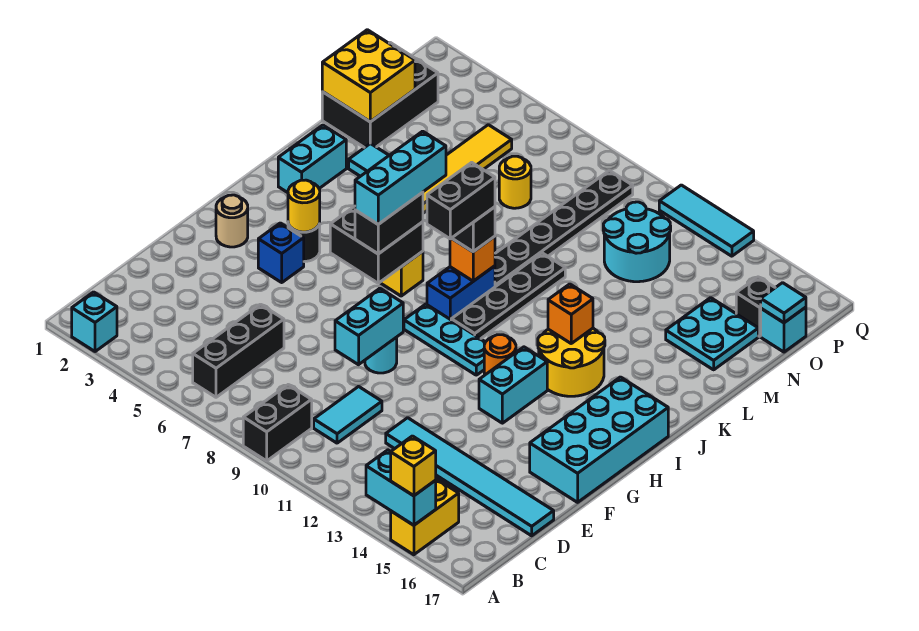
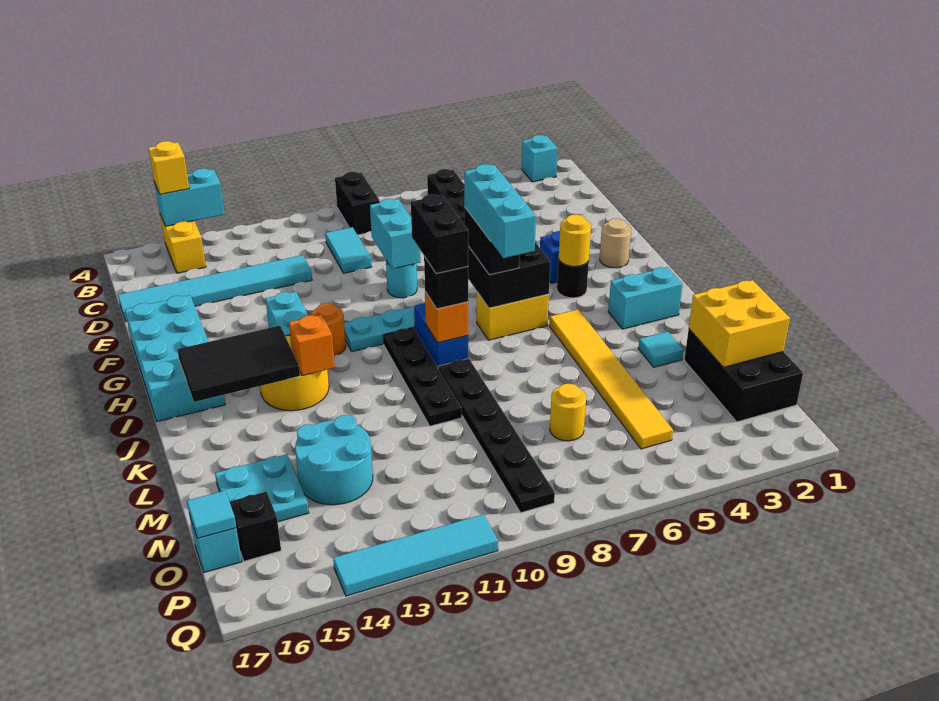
none -> black 2x3 tile [177,326,300,402]
cyan 1x2 brick [278,125,346,193] -> cyan 1x2 brick turned to [608,267,683,329]
cyan 2x2 round brick [603,202,671,282] -> cyan 2x2 round brick moved to [295,415,373,505]
cyan 1x3 tile [659,185,754,256] -> cyan 1x4 tile [333,515,498,596]

